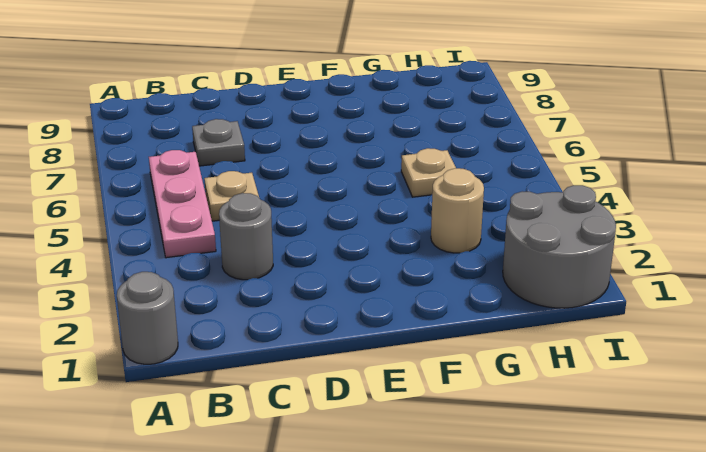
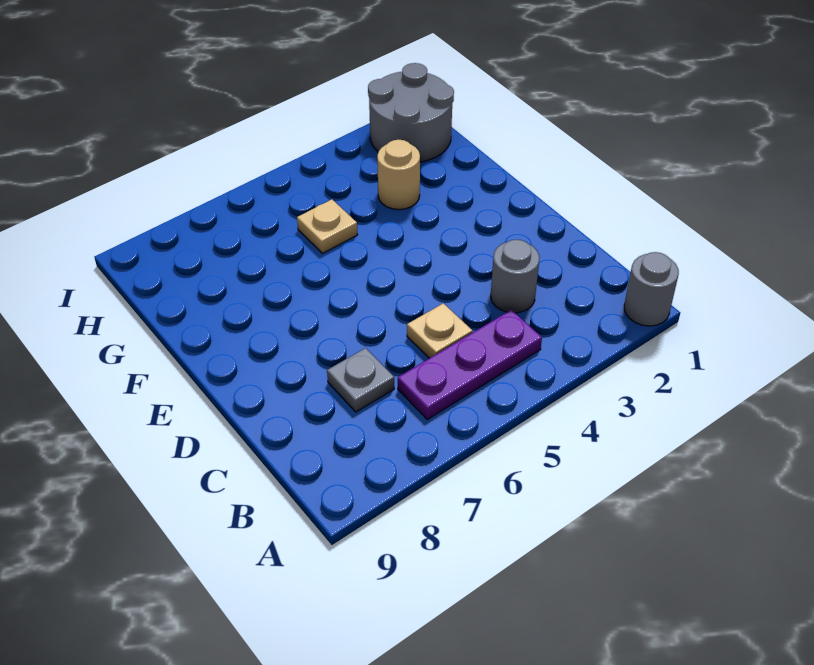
pink 1x3 plate [149,150,216,258] -> purple 1x3 plate [398,310,542,419]

